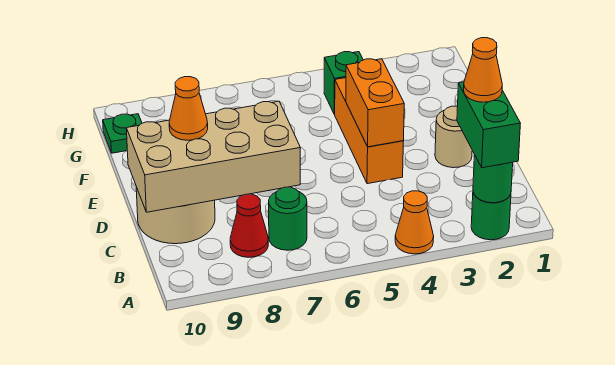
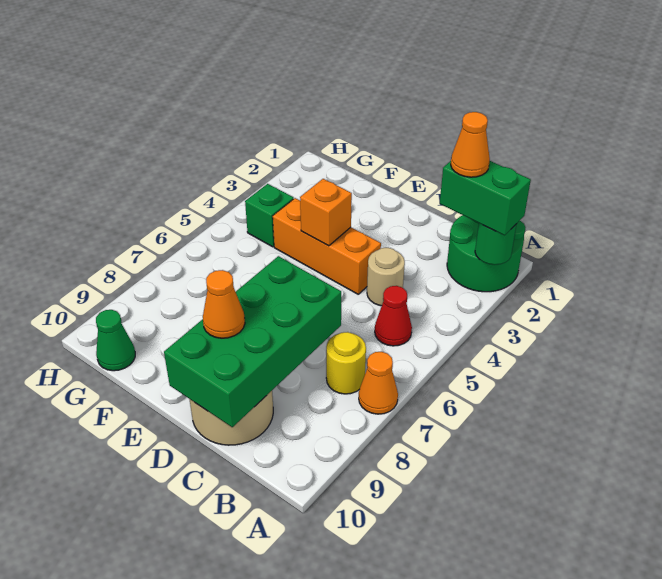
green 1x1 round brick [471,193,511,240] -> green 2x2 round brick [447,215,526,292]
orange 1x1 cone [395,191,434,254] -> orange 1x1 cone moved to [359,352,398,414]
green 1x1 round brick [269,187,307,250] -> yellow 1x1 round brick [326,332,366,394]
red 1x1 cone [230,194,268,257] -> red 1x1 cone moved to [375,286,412,346]
tan 2x4 brick [126,101,300,212] -> green 2x4 brick [164,256,341,427]
tan 1x1 round brick [435,106,472,168] -> tan 1x1 round brick moved to [367,248,405,306]
orange 1x2 brick [346,59,404,147] -> orange 1x1 brick [300,179,352,246]
green 1x1 plate [103,114,142,153] -> green 1x1 cone [96,310,135,371]

